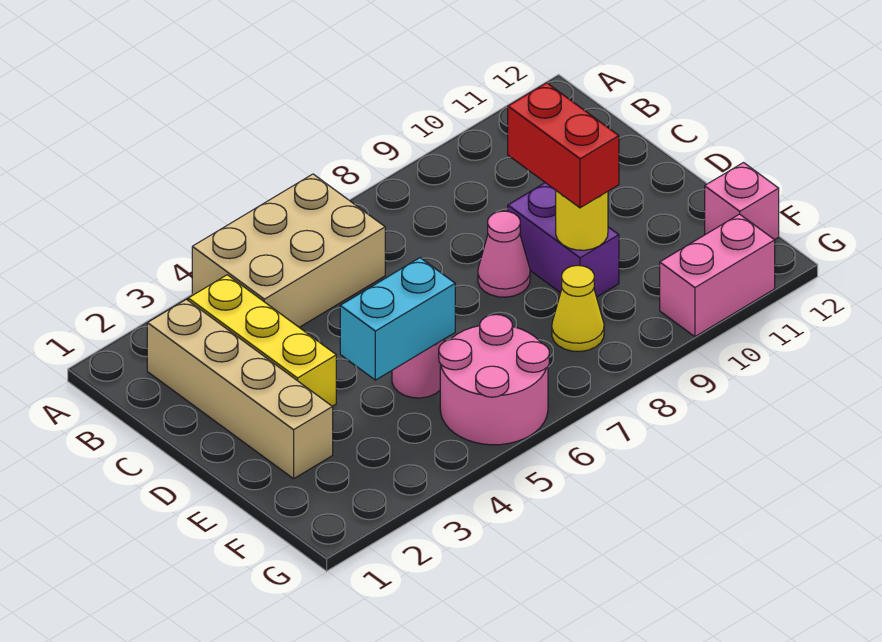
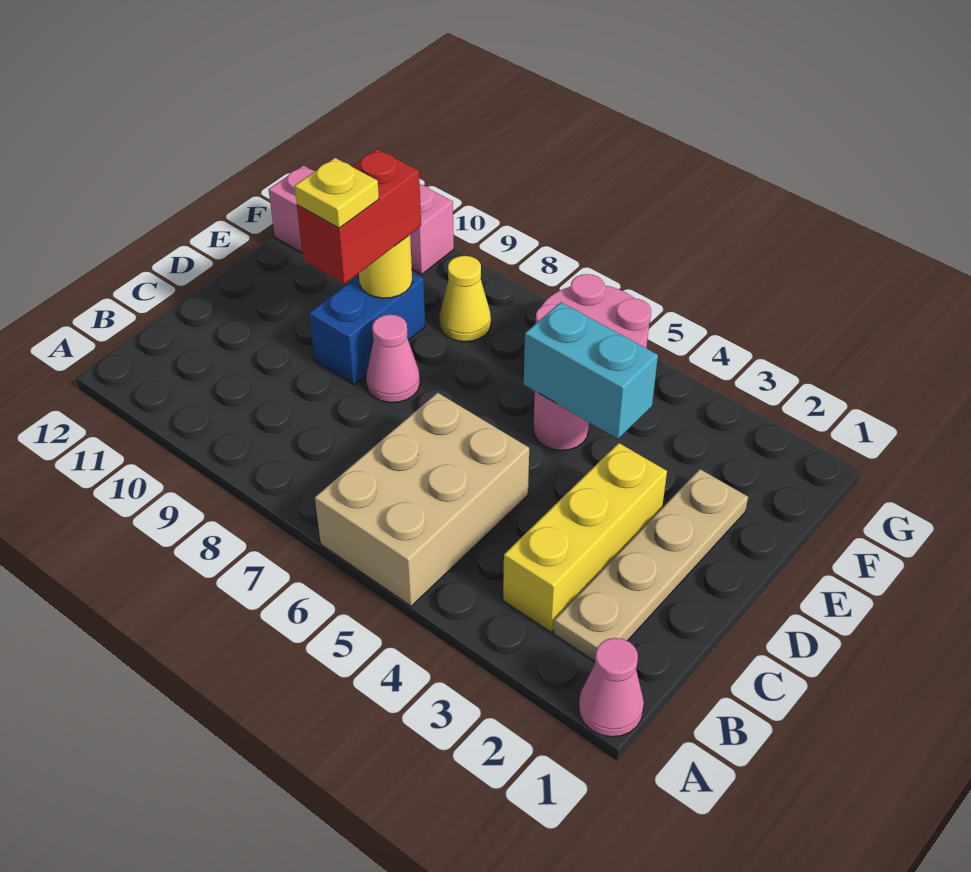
none -> pink 1x1 cone [579,638,644,737]
tan 2x3 brick [192,174,385,327] -> tan 2x3 brick turned to [315,393,529,606]
tan 1x4 brick [147,299,333,479] -> tan 1x4 plate [554,469,748,661]
purple 1x2 brick [508,183,619,297] -> blue 1x2 brick [309,272,425,385]
none -> yellow 1x1 plate [295,158,379,228]

